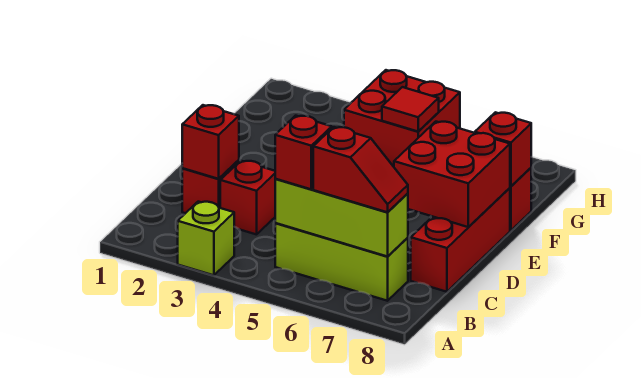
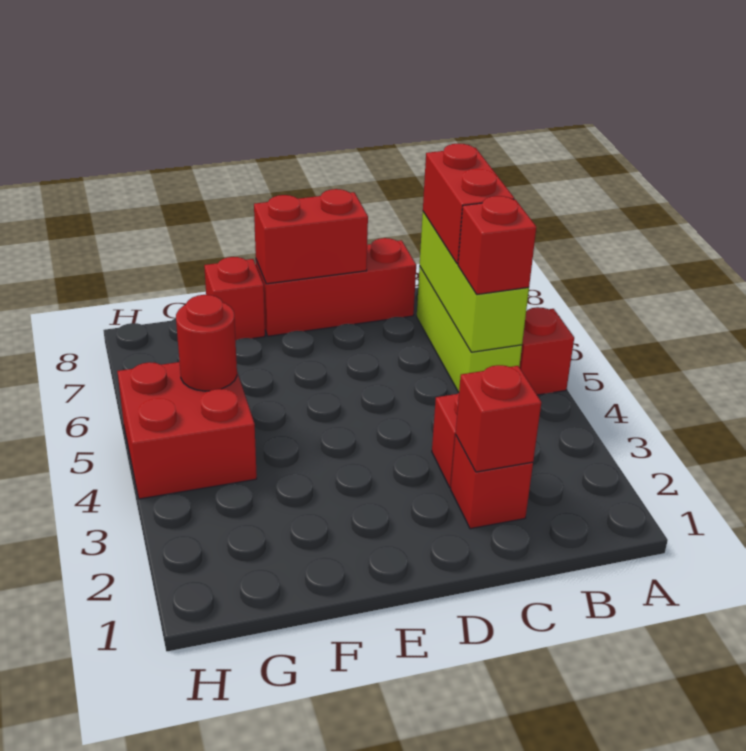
lime 1x1 brick [178,202,234,275] -> none
red 1x2 slope [313,127,408,212] -> red 1x2 brick [423,144,514,264]
red 2x2 brick [394,122,510,227] -> red 1x2 brick [254,189,368,284]
red 1x1 brick [475,112,531,186] -> red 1x1 brick moved to [520,307,574,395]
red 1x1 tile [382,87,439,131] -> red 1x1 round brick [176,295,237,391]

